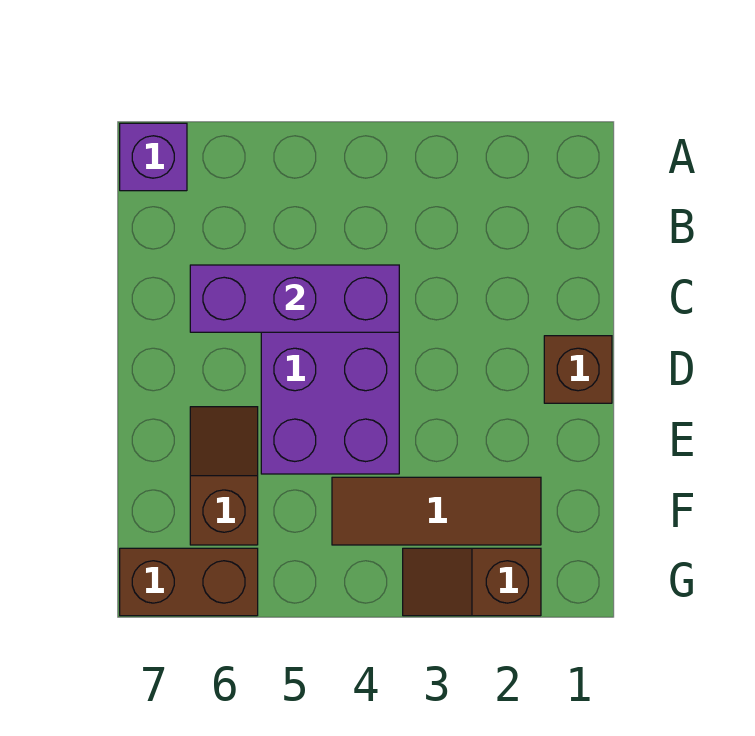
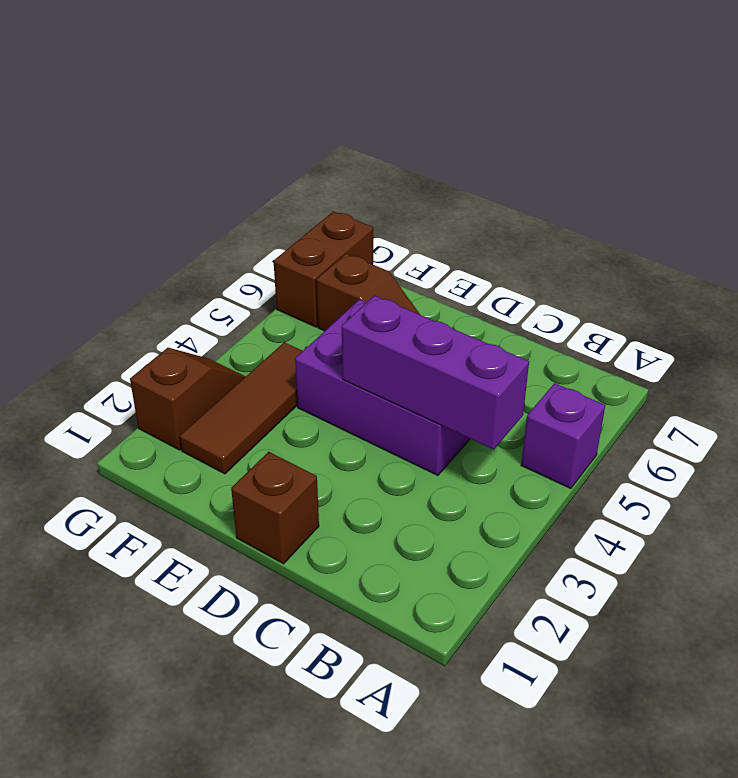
purple 1x1 brick [120,123,187,191] -> purple 1x1 brick moved to [521,383,605,489]
purple 1x3 brick [190,265,399,332] -> purple 1x3 brick turned to [342,296,529,449]

